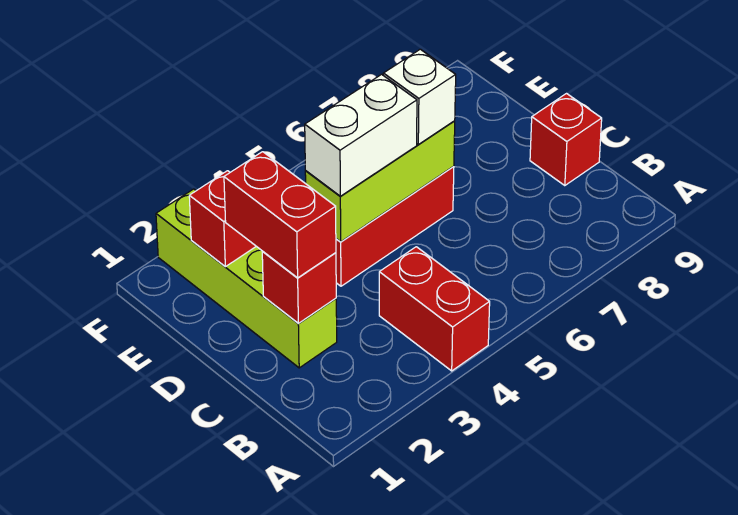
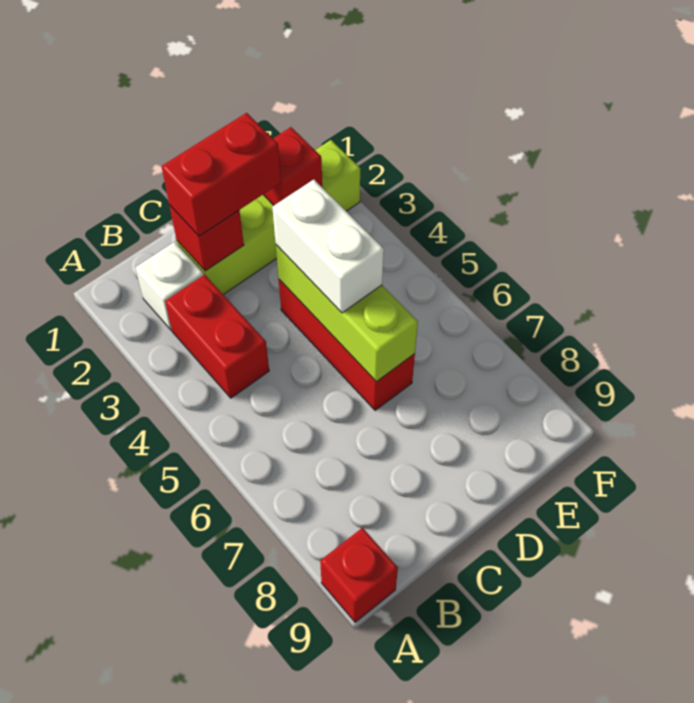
red 1x2 brick [379,247,490,371] -> red 1x2 brick turned to [165,275,269,398]
red 1x1 brick [530,94,602,186] -> red 1x1 brick moved to [320,528,398,622]
white 1x1 brick [383,49,456,144] -> white 1x1 brick moved to [135,242,203,330]

